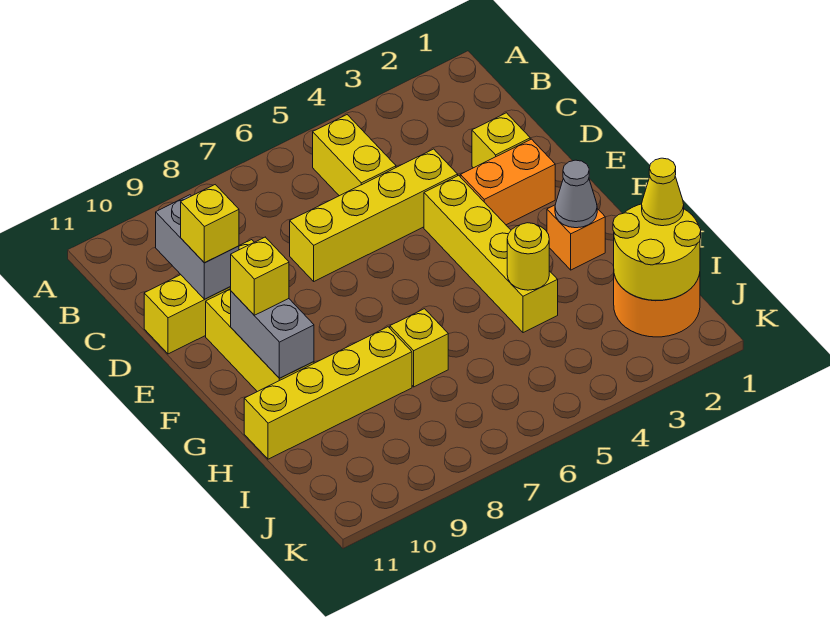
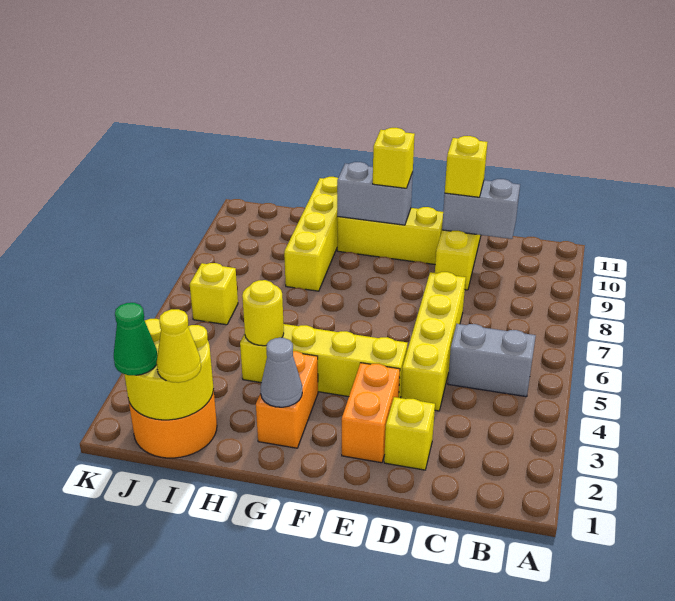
yellow 1x2 brick [313,115,396,196] -> grey 1x2 brick [448,324,536,397]
orange 1x1 brick [547,205,605,270] -> orange 1x2 brick [256,351,318,448]
yellow 1x1 brick [390,309,448,387] -> yellow 1x1 brick moved to [190,263,238,325]
none -> green 1x1 cone [114,303,158,375]

